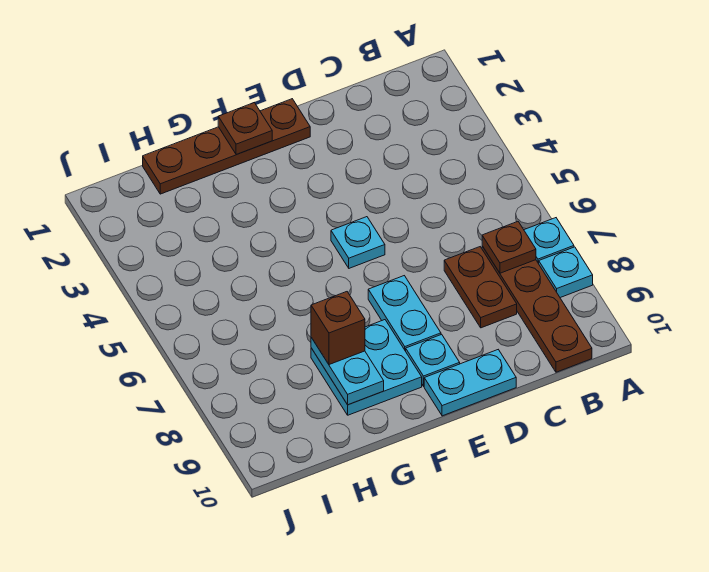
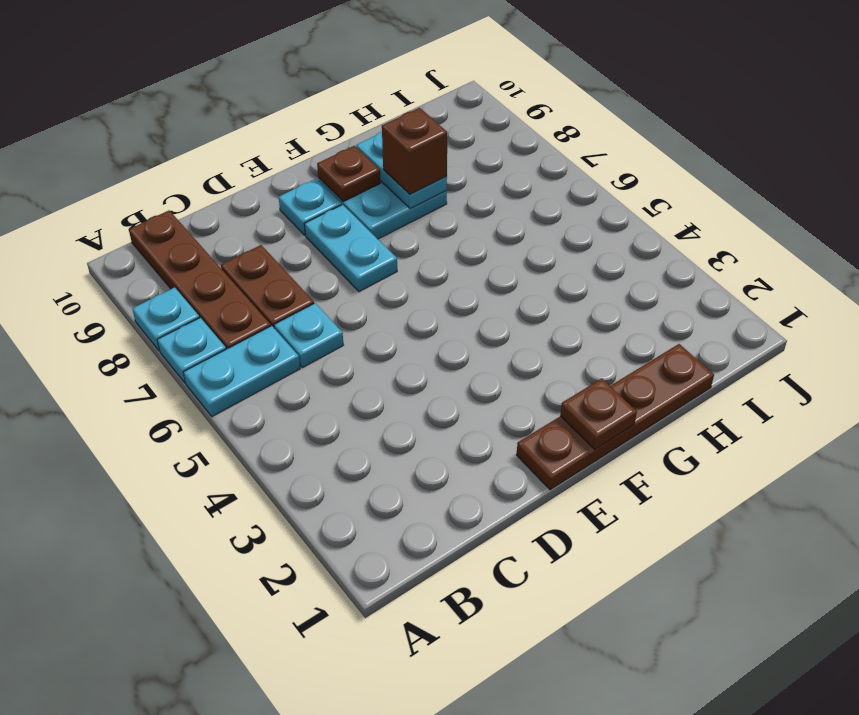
brown 1x1 plate [482,222,536,273] -> brown 1x1 plate moved to [317,146,381,202]
cyan 1x2 plate [424,350,516,416] -> cyan 1x2 plate moved to [183,326,300,417]
cyan 1x1 plate [331,217,385,268] -> cyan 1x1 plate moved to [274,303,343,368]

